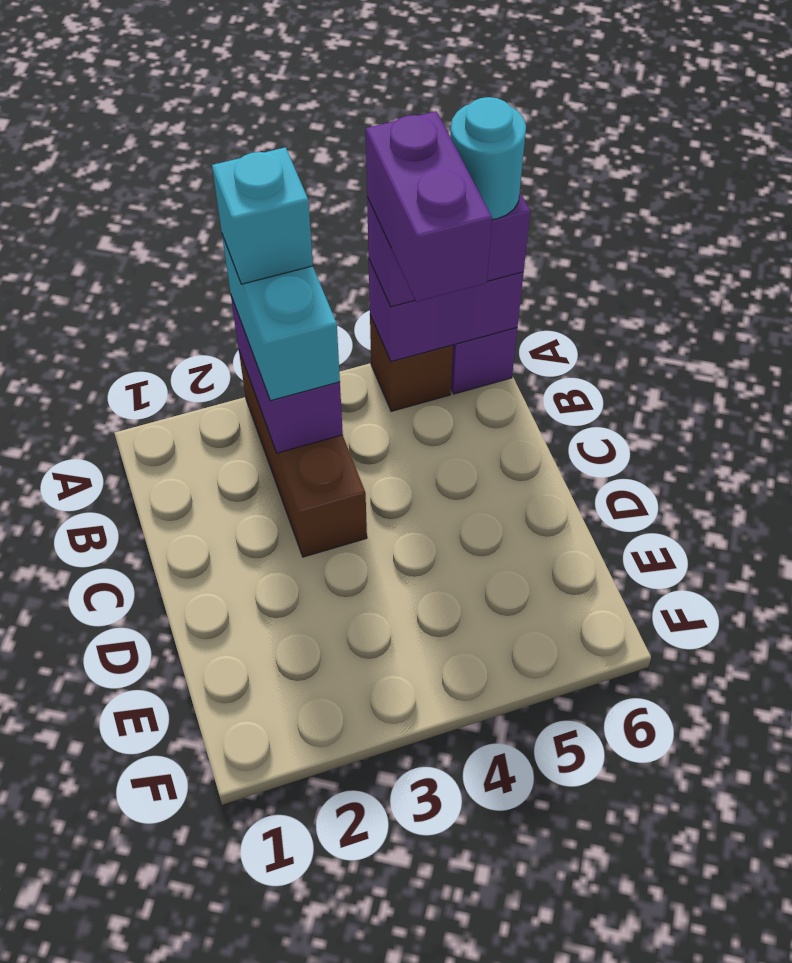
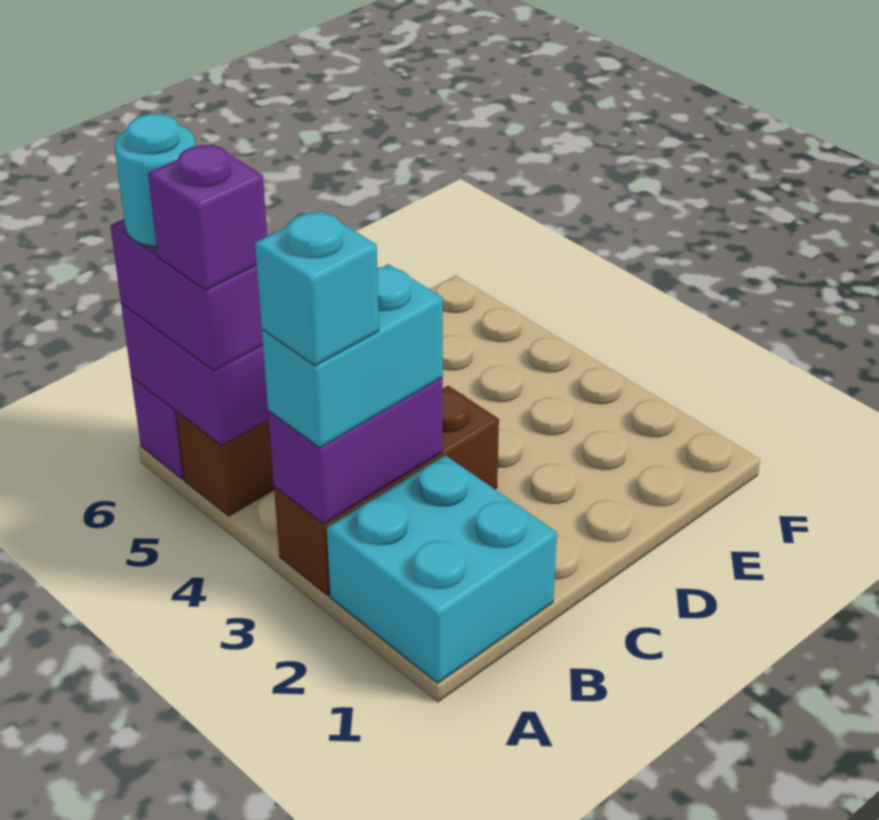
none -> cyan 2x2 brick [327,455,557,683]
purple 1x2 brick [366,111,492,302] -> purple 1x1 brick [148,144,267,290]

